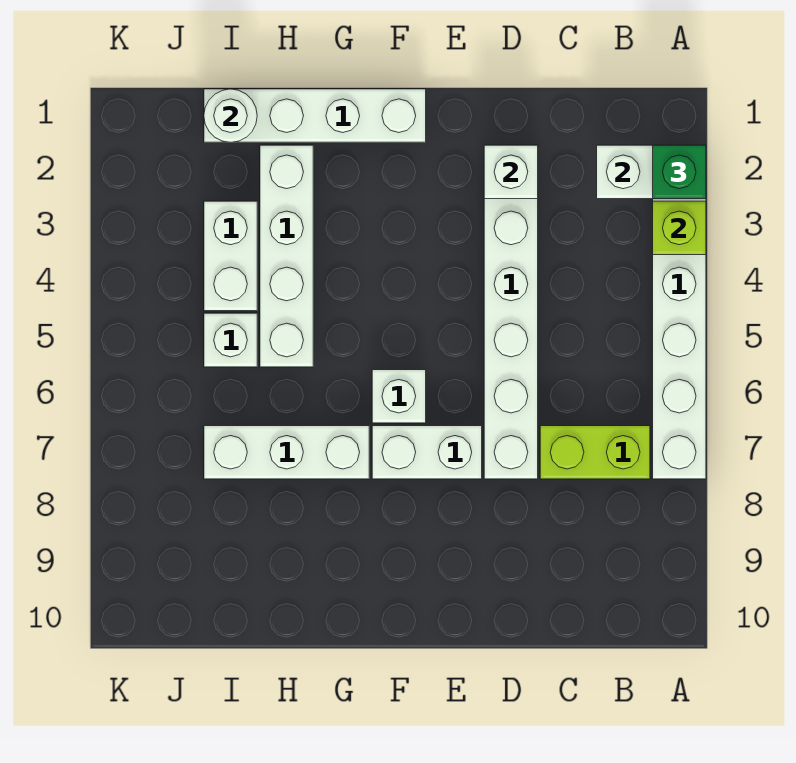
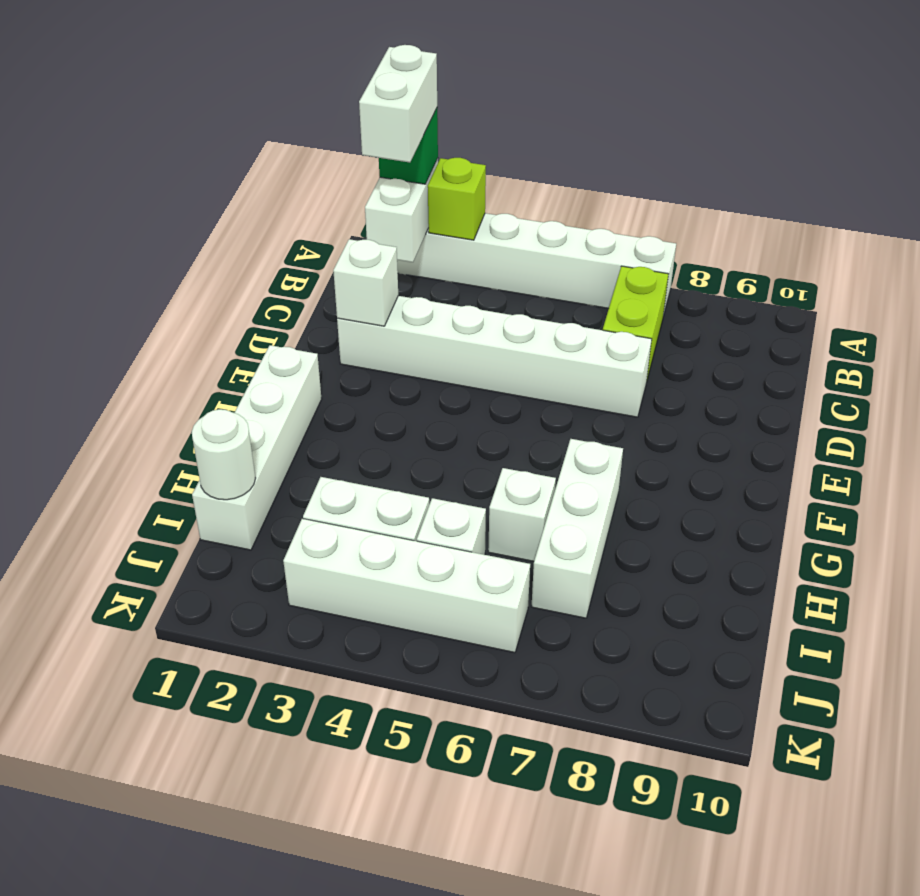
white 1x2 brick [372,426,482,479] -> white 1x2 brick moved to [359,45,437,163]
white 1x1 brick [372,370,426,423] -> white 1x1 brick moved to [488,468,556,561]
white 1x4 brick [260,145,313,367] -> white 1x4 brick moved to [283,519,530,653]

